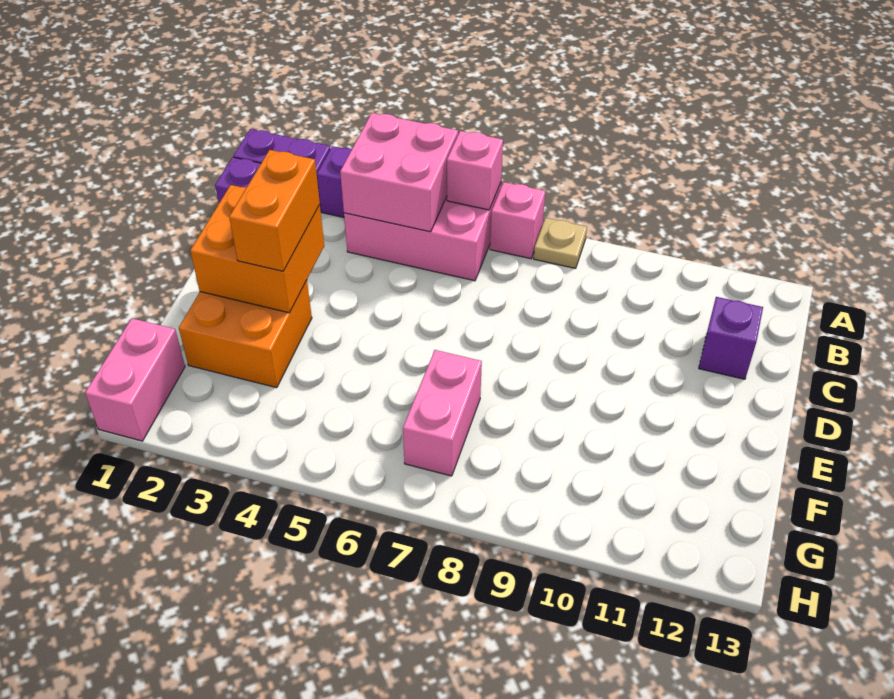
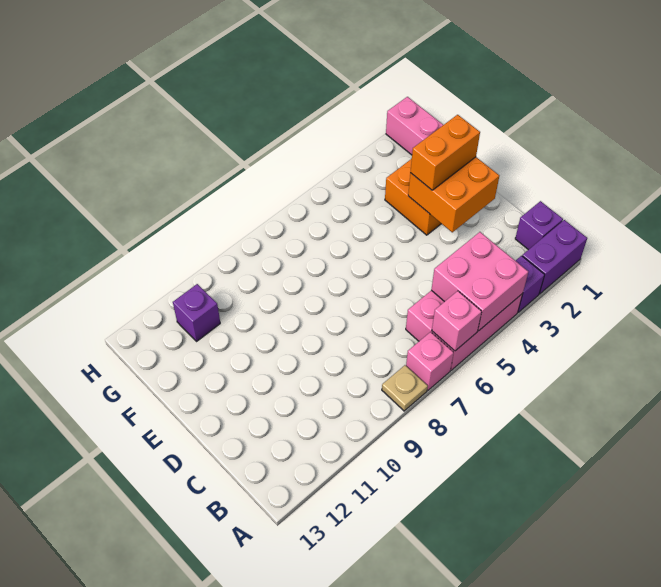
purple 1x1 brick [699,297,763,379] -> purple 1x1 brick moved to [173,284,220,341]
orange 1x2 brick [229,150,320,271] -> orange 1x2 brick turned to [410,115,480,190]
pink 1x2 brick [403,350,482,476] -> none

